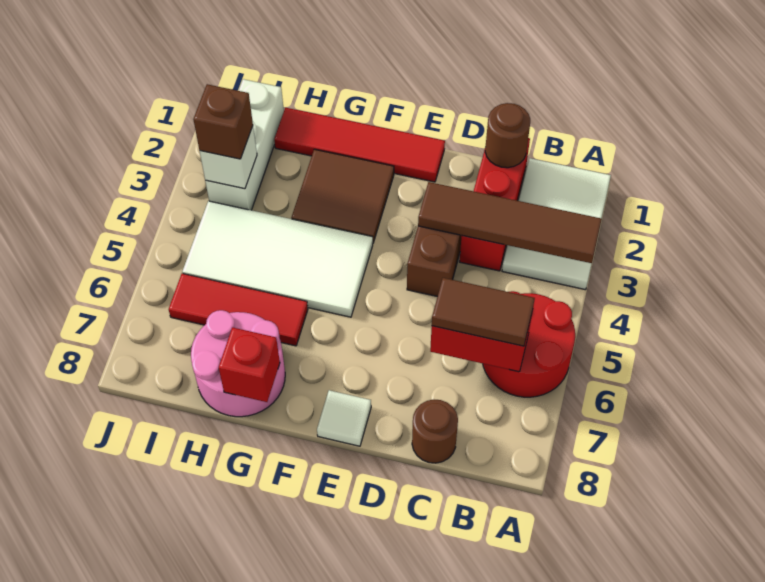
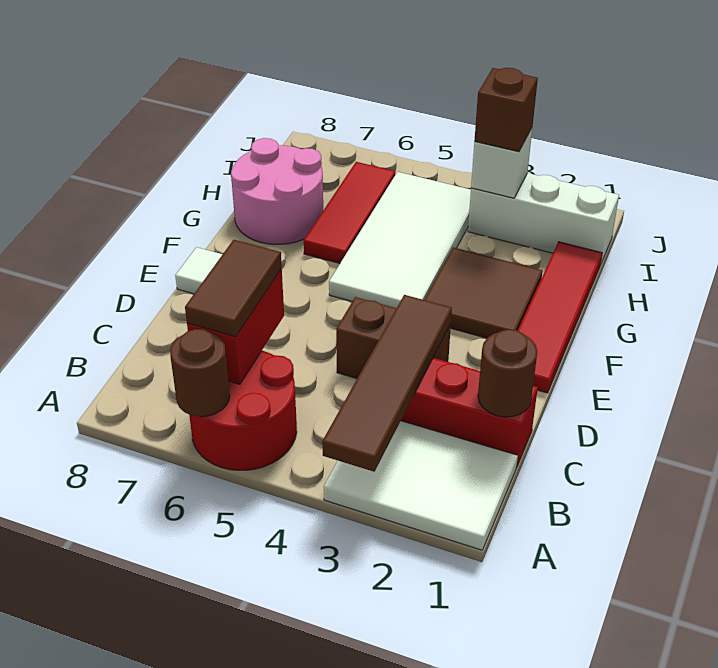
brown 1x1 round brick [412,399,458,463] -> brown 1x1 round brick moved to [170,329,230,417]
red 1x1 brick [219,327,280,402] -> none

